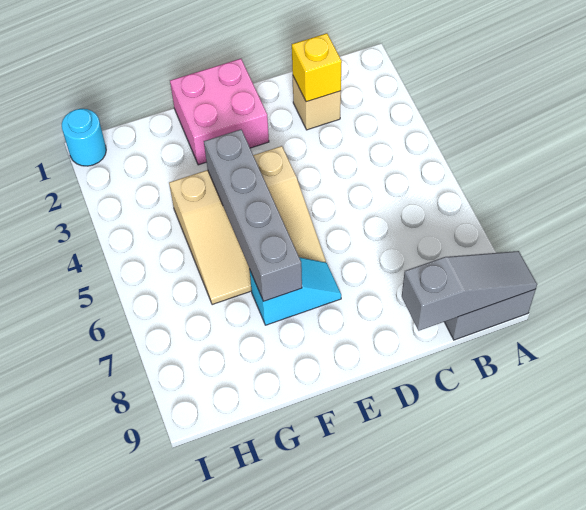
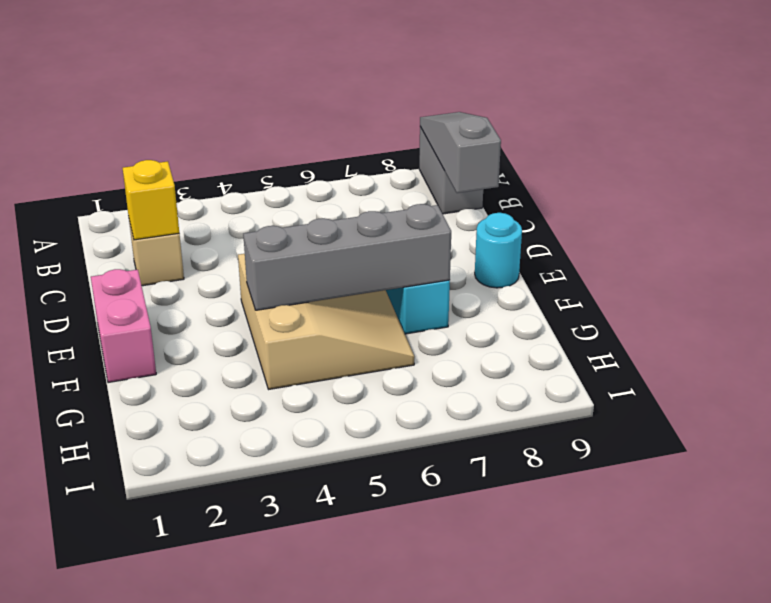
pink 2x2 brick [170,59,269,165] -> pink 1x2 brick [91,269,156,383]
cyan 1x1 round brick [62,109,106,166] -> cyan 1x1 round brick moved to [475,213,522,288]

